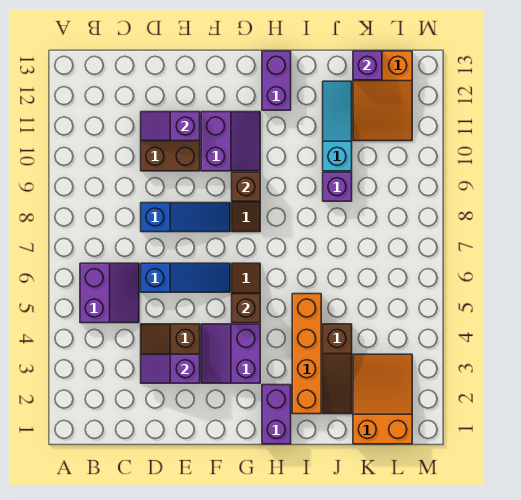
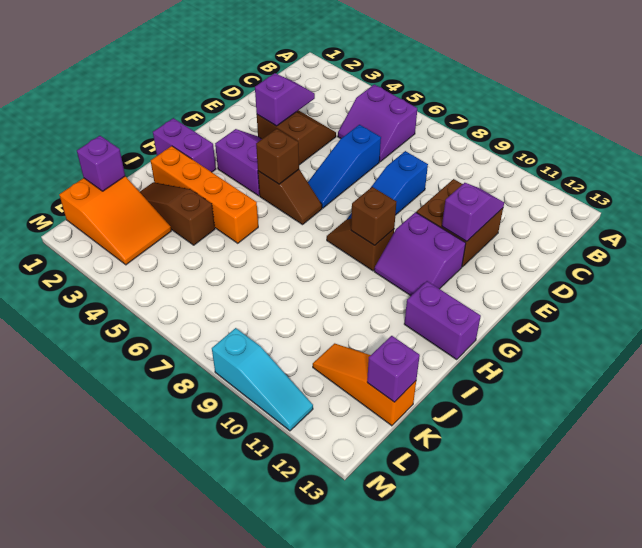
purple 1x1 brick [323,172,352,201] -> purple 1x1 brick moved to [77,136,125,191]
cyan 1x3 slope [323,81,352,171] -> cyan 1x3 slope moved to [212,328,313,431]
orange 2x3 slope [353,51,412,141] -> orange 1x3 slope [313,343,416,426]

